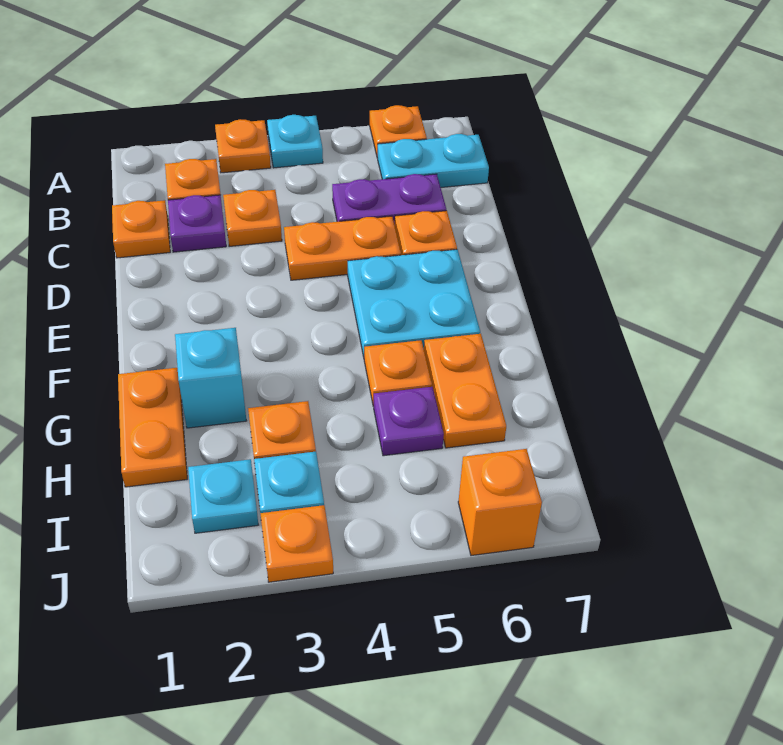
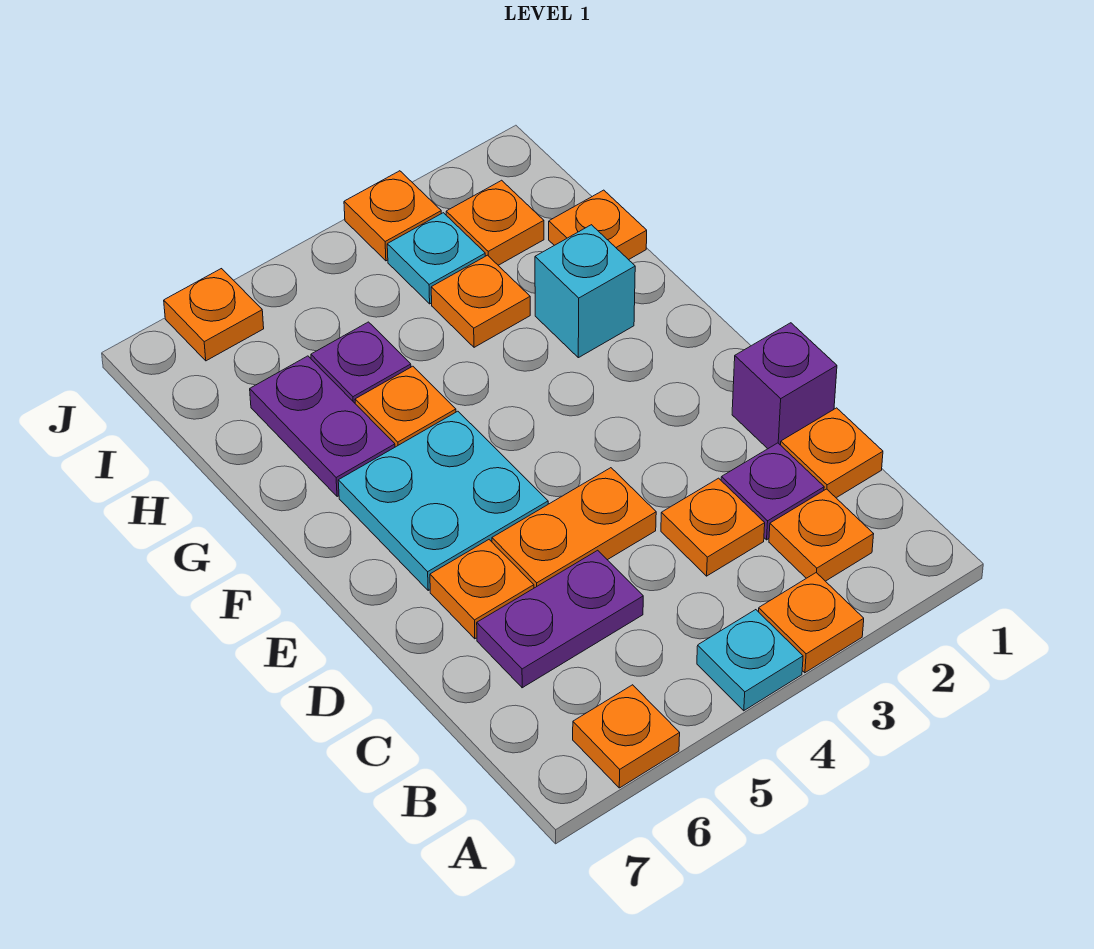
cyan 1x2 plate [378,134,489,187] -> none
none -> purple 1x1 brick [732,323,837,449]
orange 1x2 plate [118,368,187,487] -> orange 1x1 plate [549,190,647,260]
orange 1x2 plate [424,334,506,448] -> purple 1x2 plate [250,356,395,497]
cyan 1x1 plate [188,459,258,533] -> orange 1x1 plate [446,180,544,265]
orange 1x1 brick [458,449,542,556] -> orange 1x1 plate [164,269,264,361]

